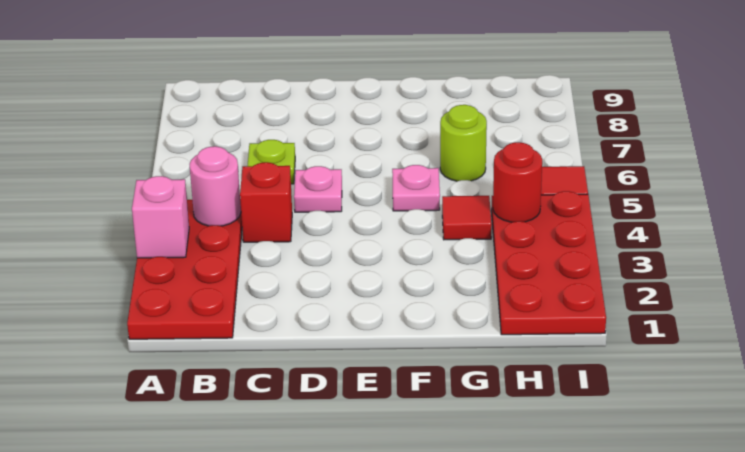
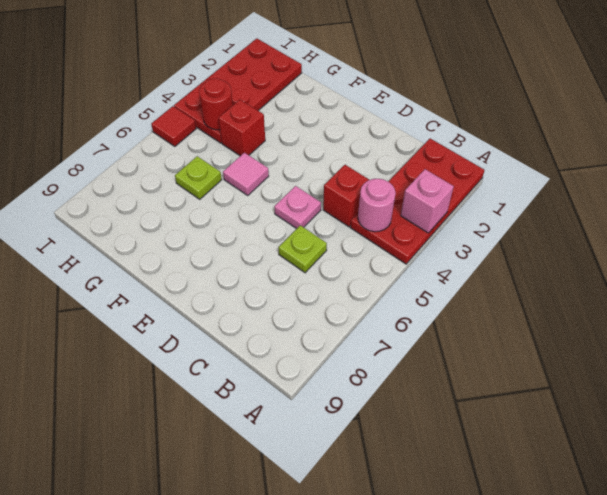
pink 1x1 plate [392,165,440,211] -> pink 1x1 tile [223,153,269,195]
red 1x1 tile [442,196,492,240] -> red 1x1 brick [219,100,265,156]
lime 1x1 round brick [440,105,487,181] -> lime 1x1 plate [175,156,222,199]

